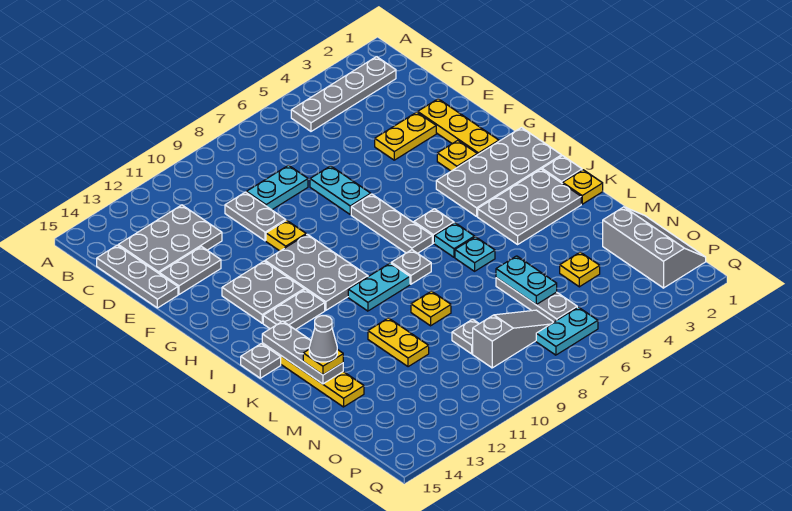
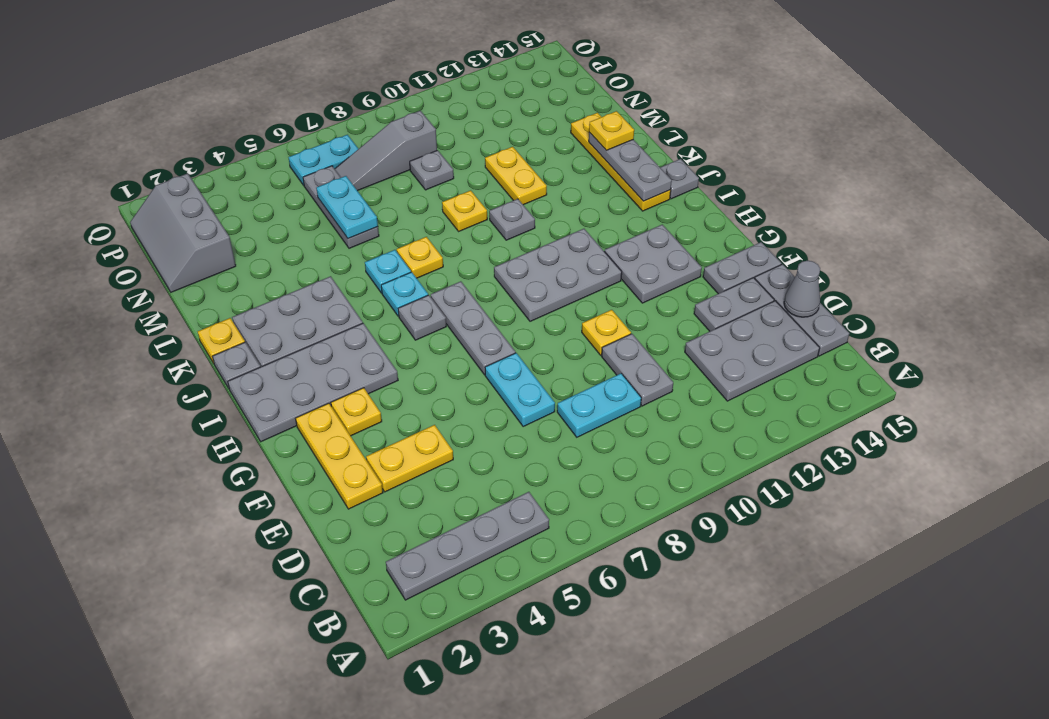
grey 2x3 plate [265,234,368,310] -> grey 2x3 plate turned to [494,229,622,321]
grey 1x2 plate [263,289,325,330] -> grey 1x2 plate moved to [703,242,782,294]
grey 1x1 plate [391,250,431,284] -> grey 1x1 plate moved to [489,199,535,240]
cyan 1x2 plate [348,263,410,311] -> none
grey 1x1 cone [309,316,337,362] -> grey 1x1 cone moved to [784,261,820,317]
yellow 1x1 plate [560,252,600,287] -> yellow 1x1 plate moved to [397,237,443,278]

